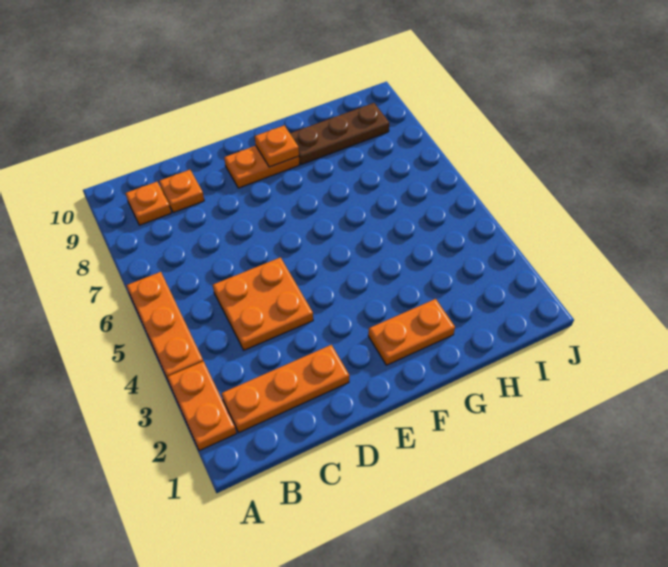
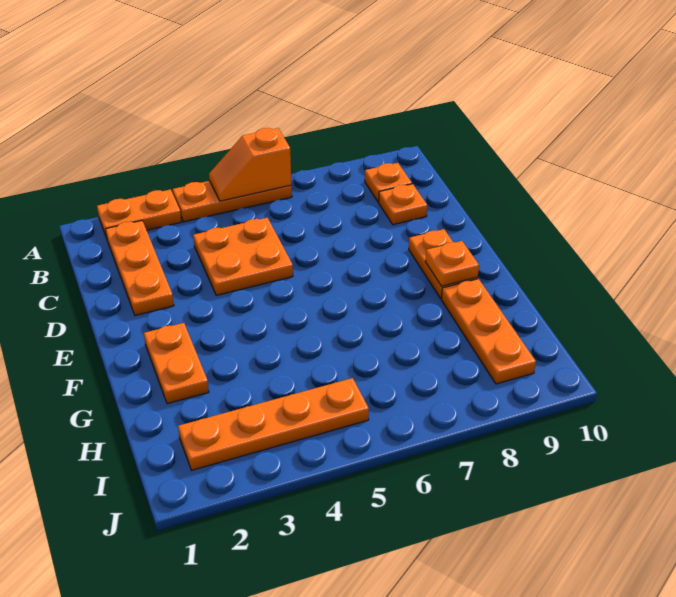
none -> orange 1x2 slope [209,128,291,201]
brown 1x3 plate [290,103,389,165] -> orange 1x3 plate [441,279,536,384]
none -> orange 1x4 plate [178,378,369,470]

